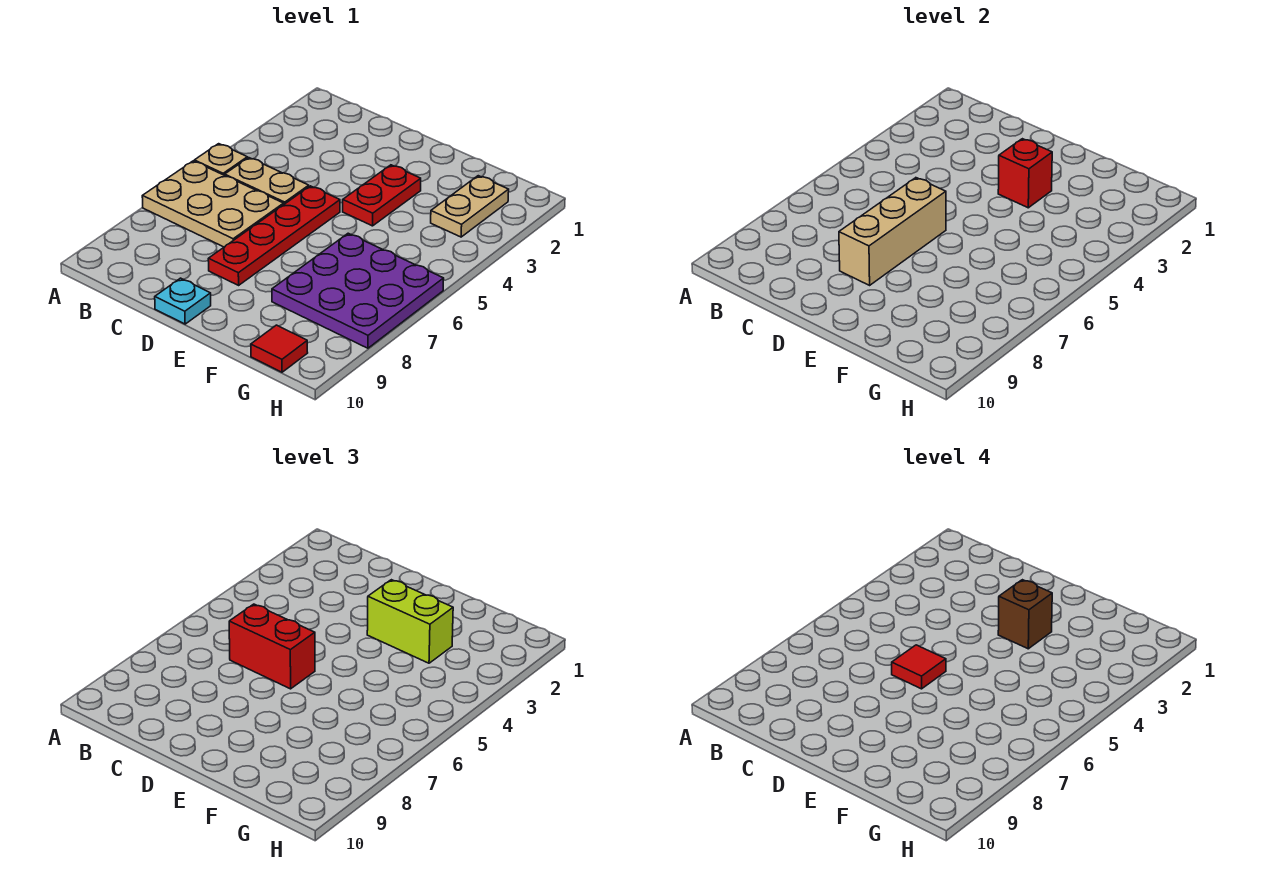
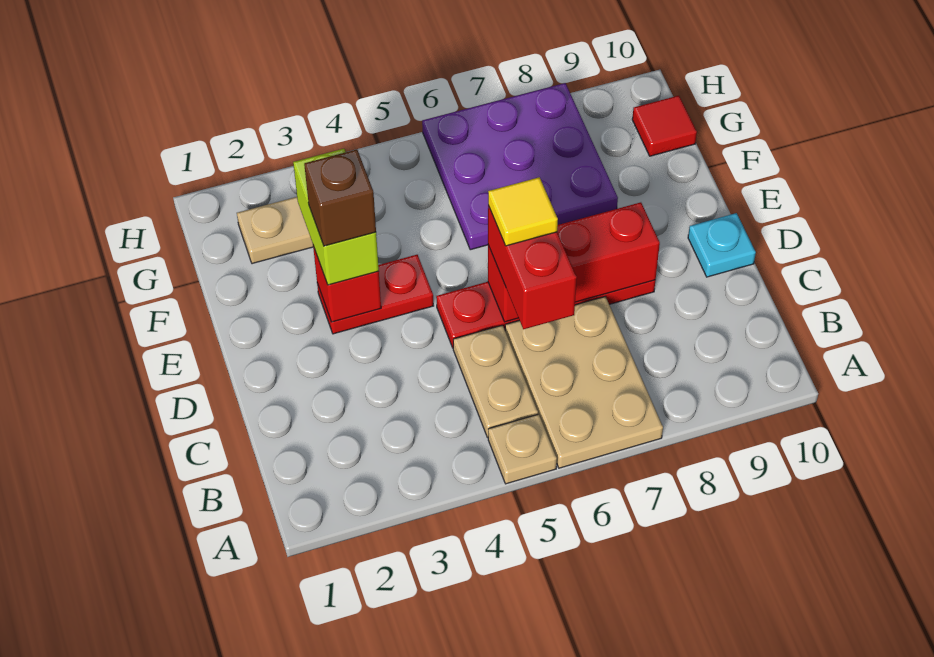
tan 1x3 brick [839,178,946,285] -> red 1x3 brick [488,202,660,322]
red 1x1 tile [892,645,946,689] -> yellow 1x1 tile [488,177,558,246]

